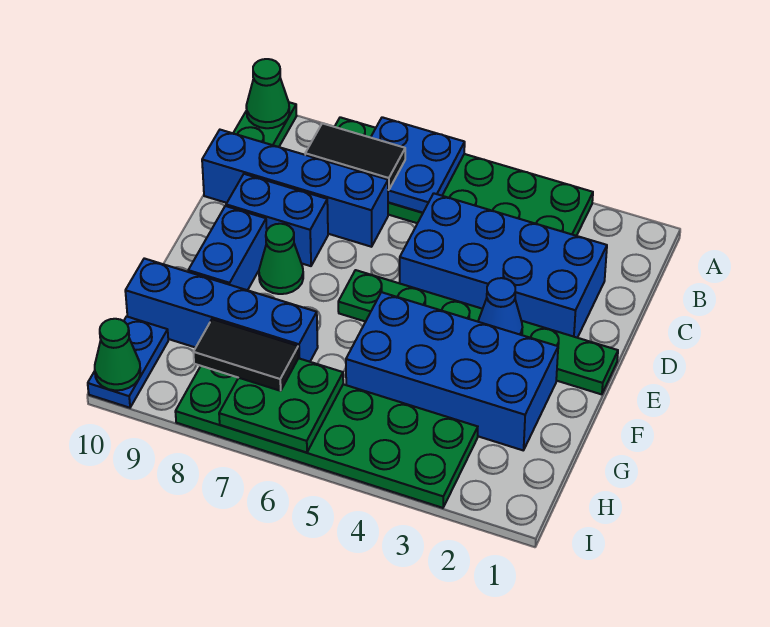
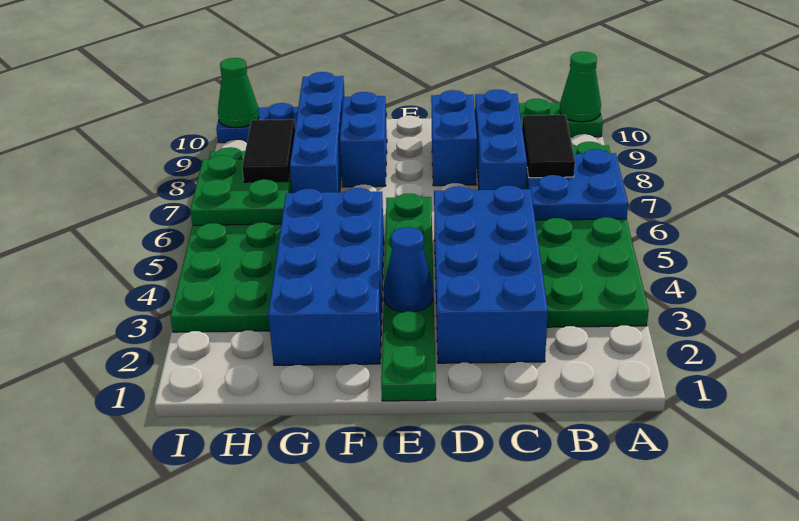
blue 1x4 brick [202,130,388,247] -> blue 1x3 brick [475,90,527,190]
green 1x1 cone [259,224,303,294] -> none
blue 1x2 brick [188,206,267,290] -> blue 1x2 brick turned to [340,92,387,187]

